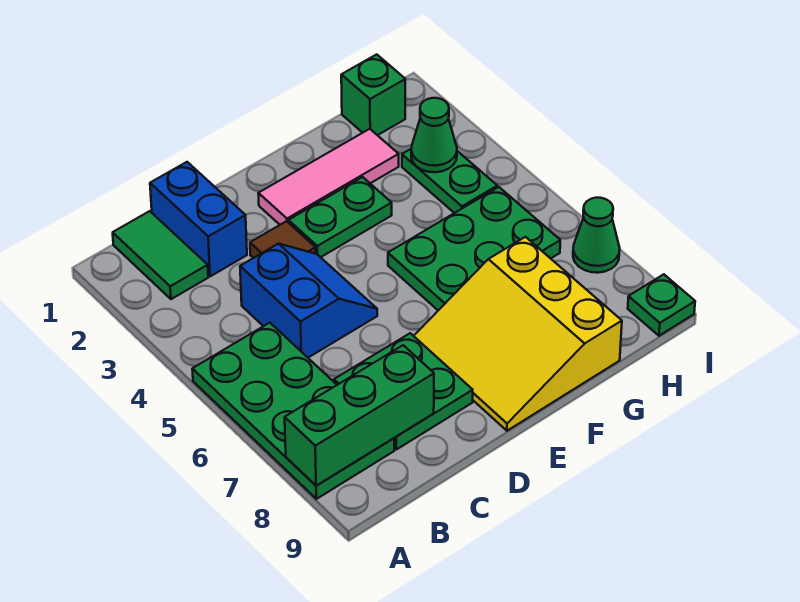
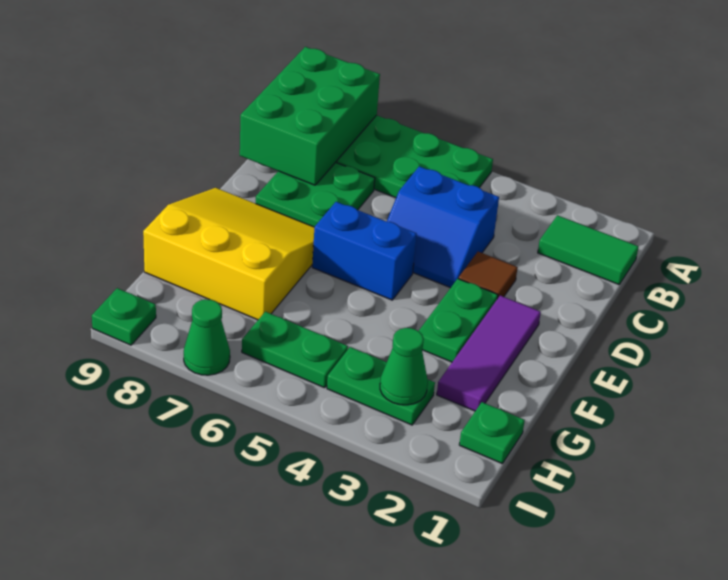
green 1x3 brick [285,345,434,486] -> green 2x3 brick [240,47,380,185]
blue 1x2 brick [150,162,247,276] -> blue 1x2 brick moved to [312,202,417,300]
pink 1x3 tile [258,129,399,225] -> purple 1x3 tile [437,296,541,411]
green 2x3 plate [388,187,560,310] -> green 1x2 plate [242,312,348,388]
green 1x1 brick [341,54,405,135] -> green 1x1 plate [459,402,525,464]

